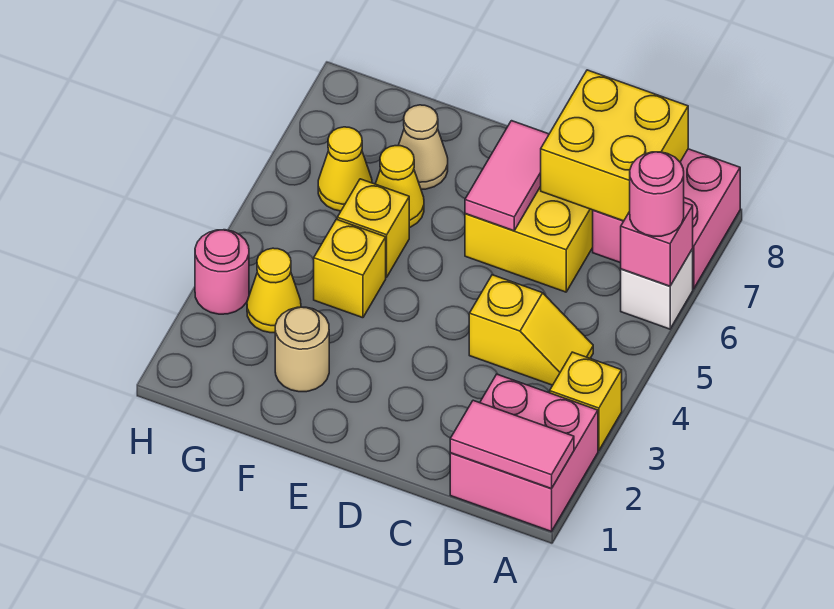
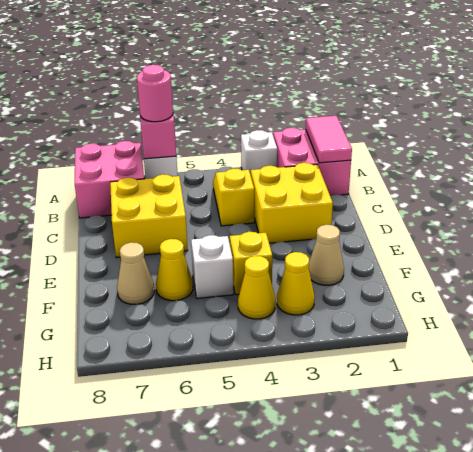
yellow 1x1 brick [550,352,622,451] -> white 1x1 brick [241,130,277,175]
yellow 2x2 brick [541,70,688,221] -> yellow 2x2 brick moved to [251,163,333,243]
pink 1x2 tile [465,121,549,231] -> none
tan 1x1 round brick [275,307,329,392] -> tan 1x1 cone [309,225,344,285]
yellow 1x1 brick [337,179,409,277] -> white 1x1 brick [191,235,233,298]
yellow 1x1 cone [318,127,372,211] -> yellow 1x1 cone moved to [238,256,275,319]
pink 1x1 round brick [195,230,249,314] -> none

